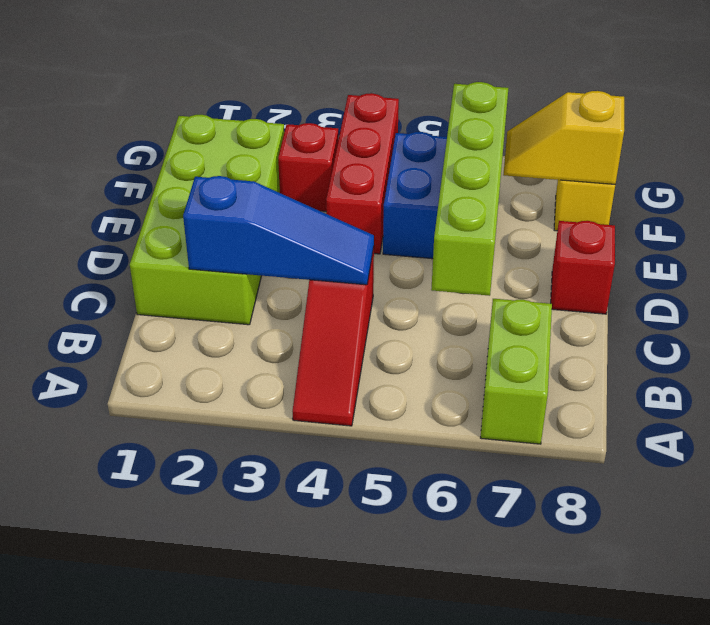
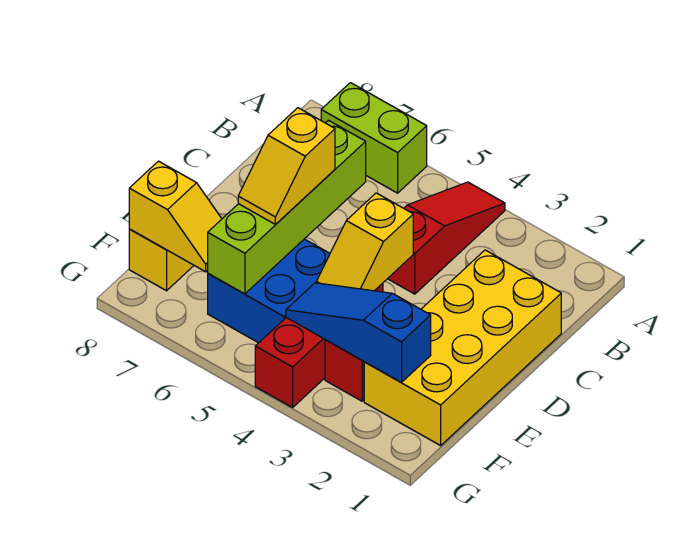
lime 1x2 brick [481,299,552,444] -> lime 1x2 brick turned to [321,83,427,193]
lime 2x4 brick [130,115,284,325] -> yellow 2x4 brick [364,250,561,446]
blue 1x3 slope [183,176,374,285] -> blue 1x3 slope moved to [286,283,431,382]
none -> yellow 1x2 slope [316,193,413,291]
none -> yellow 1x2 slope [238,108,335,224]
red 1x1 brick [551,221,615,314] -> none

